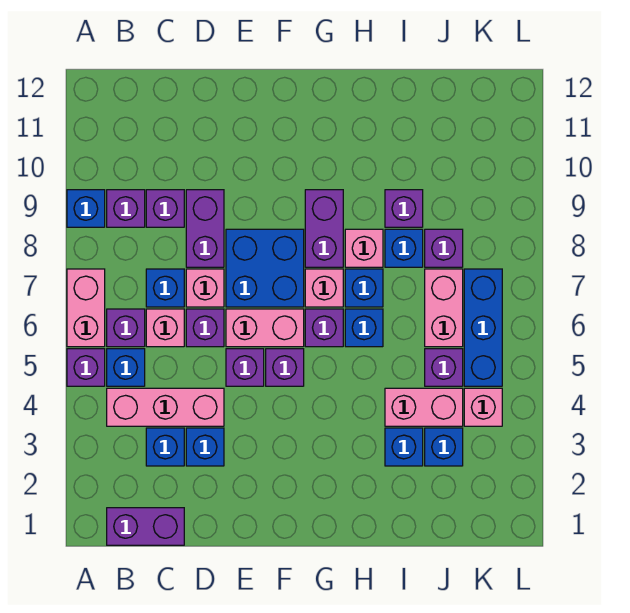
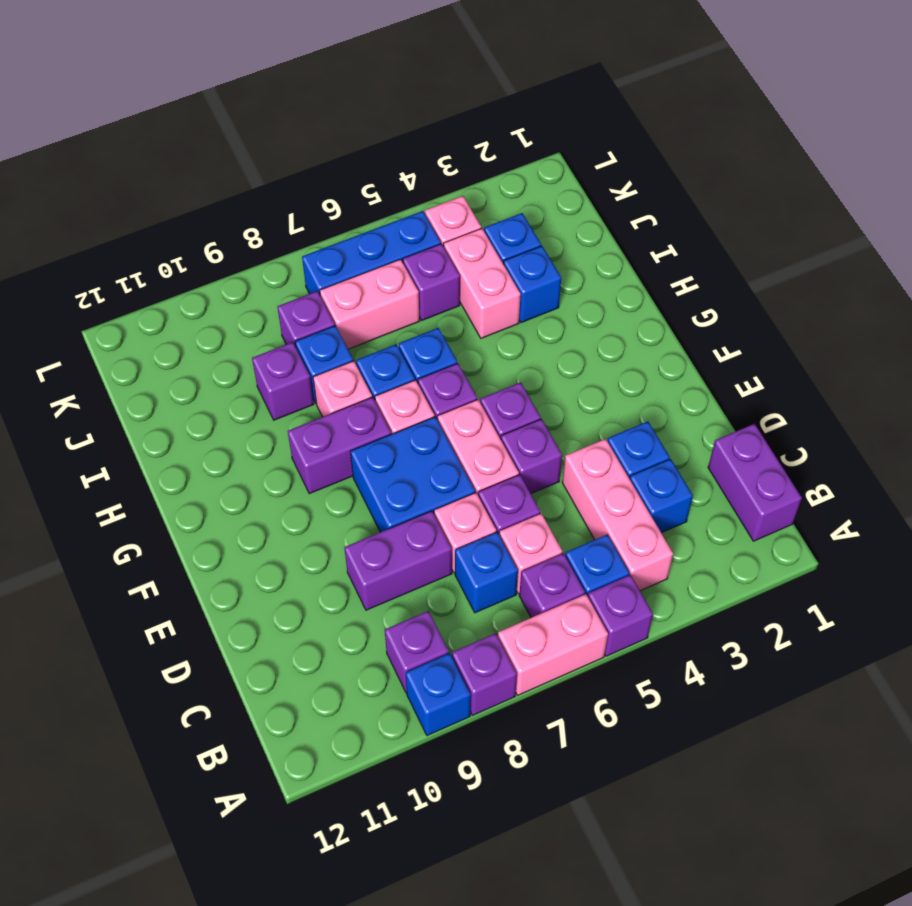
purple 1x1 brick [146,190,184,227] -> purple 1x1 brick moved to [452,633,517,715]

